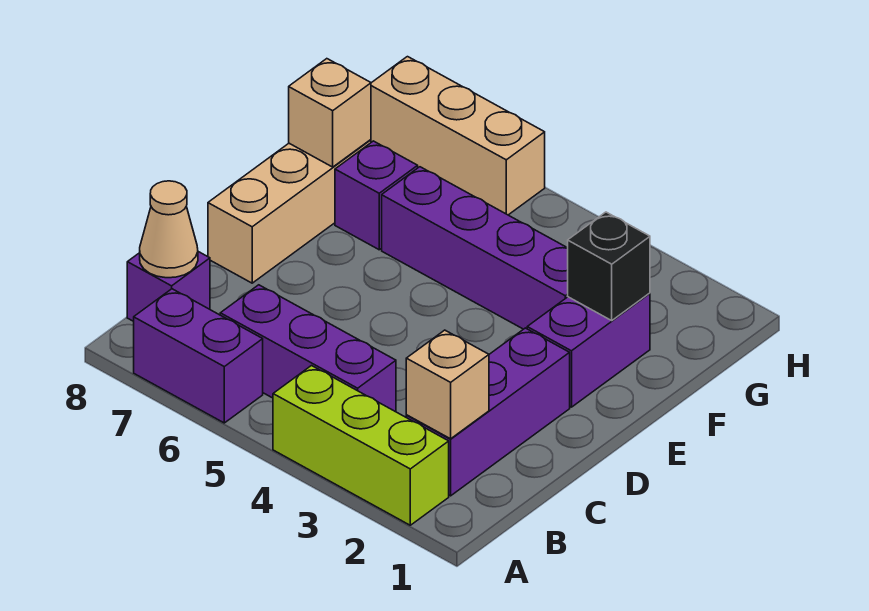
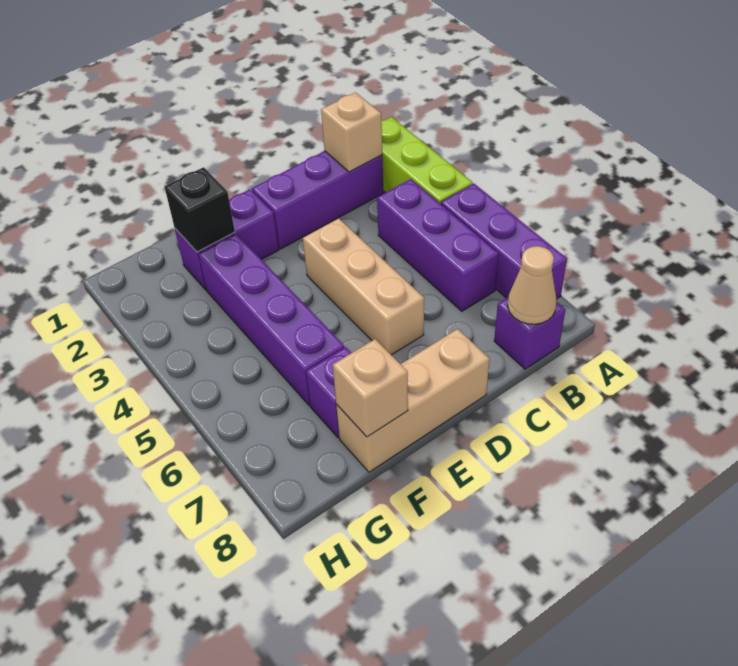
purple 1x2 brick [134,289,263,423] -> purple 1x3 brick [441,184,567,299]
tan 1x3 brick [371,57,545,215] -> tan 1x3 brick moved to [303,218,424,355]

